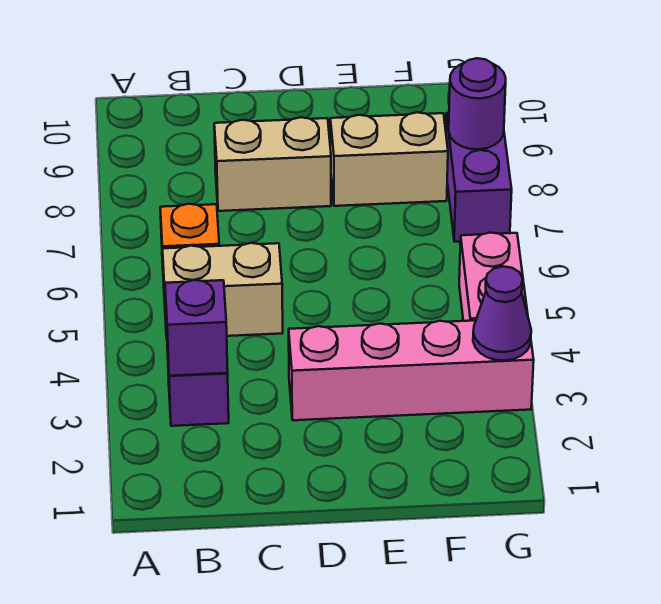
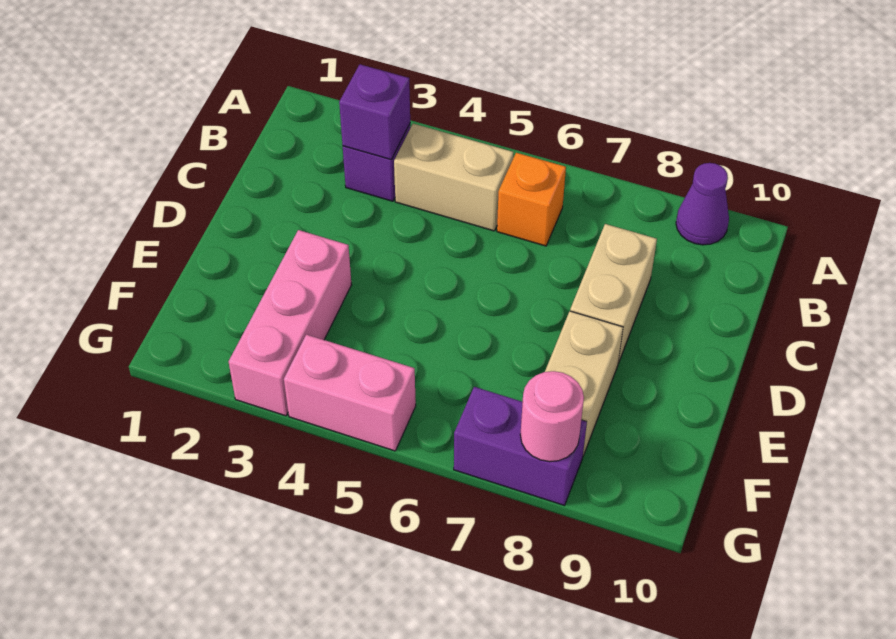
tan 1x2 brick [163,243,283,338] -> tan 1x2 brick turned to [394,124,513,231]
pink 1x4 brick [289,320,534,420] -> pink 1x3 brick [229,230,351,416]
purple 1x1 cone [473,266,531,361] -> purple 1x1 cone moved to [676,163,729,245]
purple 1x1 round brick [449,58,506,149] -> pink 1x1 round brick [520,371,584,462]

